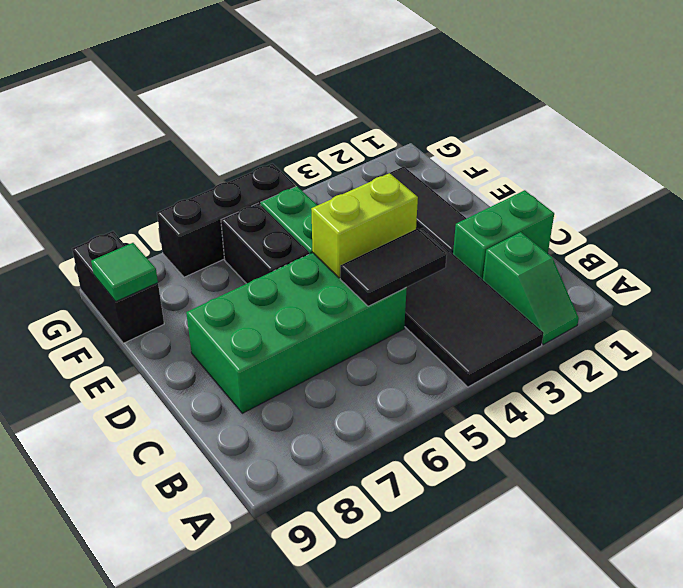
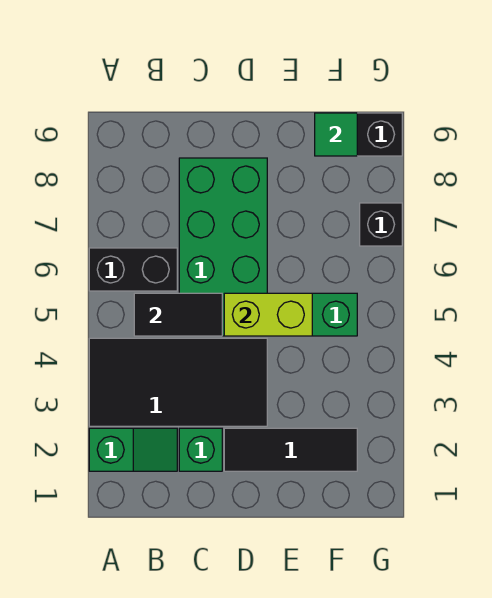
green 1x2 slope [483,232,579,344] -> green 1x2 slope turned to [89,428,177,471]
green 1x2 brick [453,190,554,279] -> green 1x1 brick [179,428,222,471]
black 1x2 tile [340,228,447,306] -> black 1x2 tile turned to [134,293,222,336]
lime 1x2 brick [311,173,418,278] -> lime 1x2 brick turned to [224,293,312,336]
black 1x2 brick [221,203,309,284] -> black 1x2 brick moved to [89,248,177,291]
black 1x3 brick [157,164,296,277] -> black 1x1 brick [360,203,402,246]

